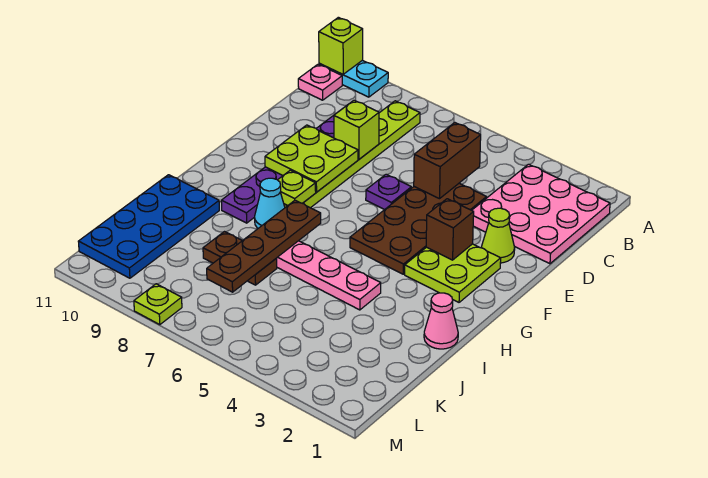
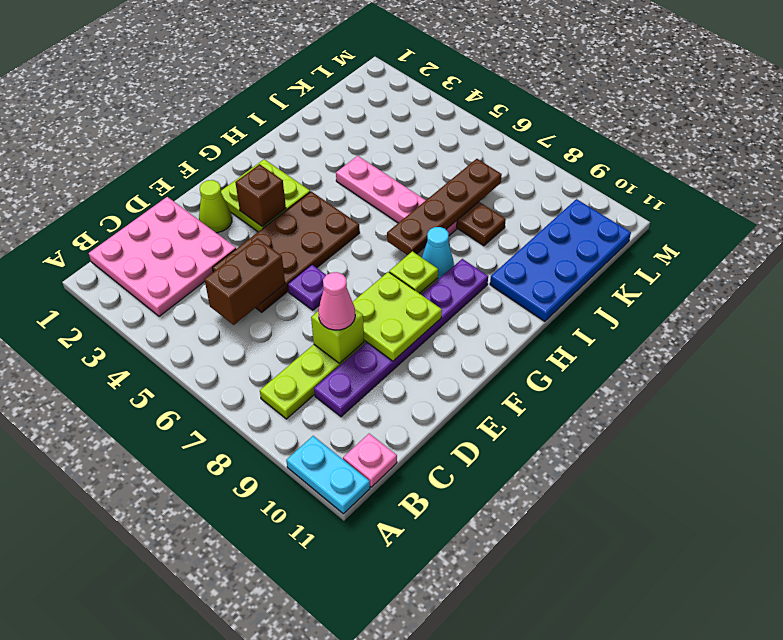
lime 1x1 brick [319,17,363,74] -> none
pink 1x1 cone [424,293,458,349] -> pink 1x1 cone moved to [318,272,355,330]
lime 1x1 plate [134,284,182,325] -> none

